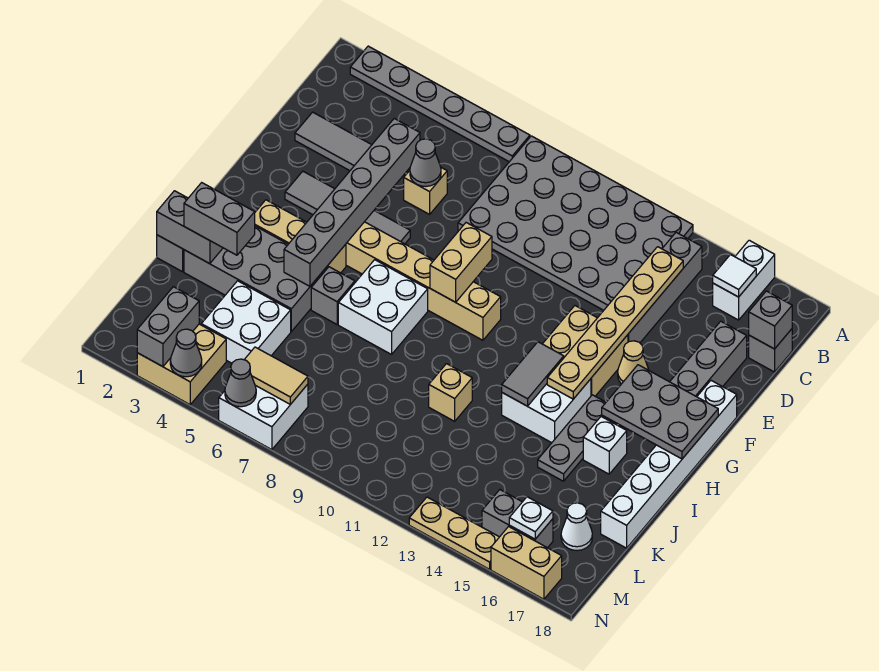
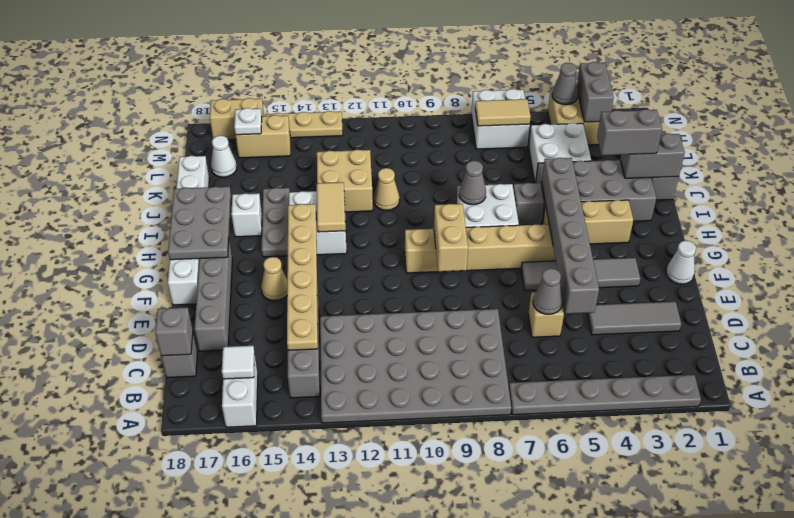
none -> white 1x1 cone [666,241,696,284]
tan 2x2 brick [543,306,628,396] -> tan 2x2 brick moved to [317,150,373,212]
grey 2x3 plate [602,365,718,459] -> grey 2x3 plate turned to [168,187,231,260]
grey 1x2 tile [502,342,564,406] -> tan 1x2 tile [317,182,345,232]
tan 1x1 brick [429,364,472,421] -> tan 1x1 cone [373,168,400,210]
grey 1x2 brick [482,490,553,548] -> tan 1x2 brick [235,115,290,158]
grey 1x1 cone [225,359,256,407] -> grey 1x1 cone moved to [459,161,486,205]

